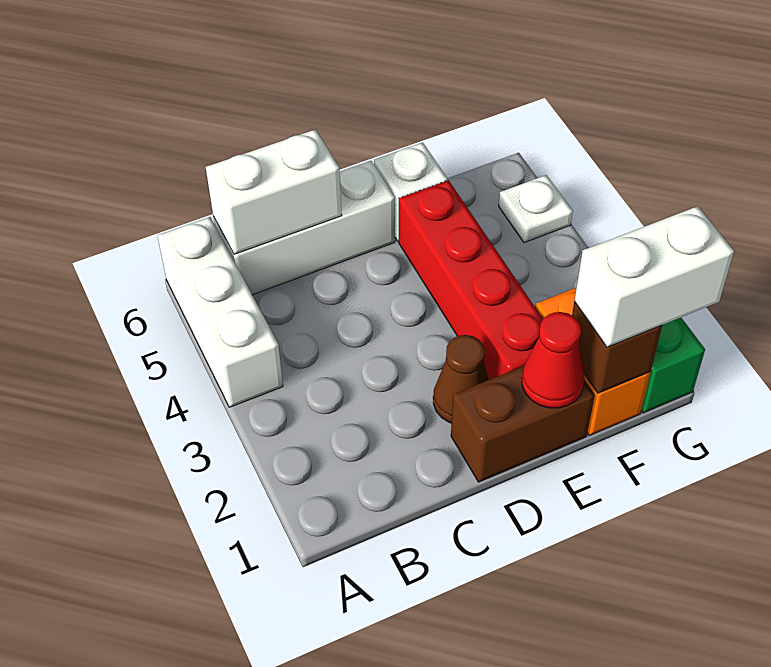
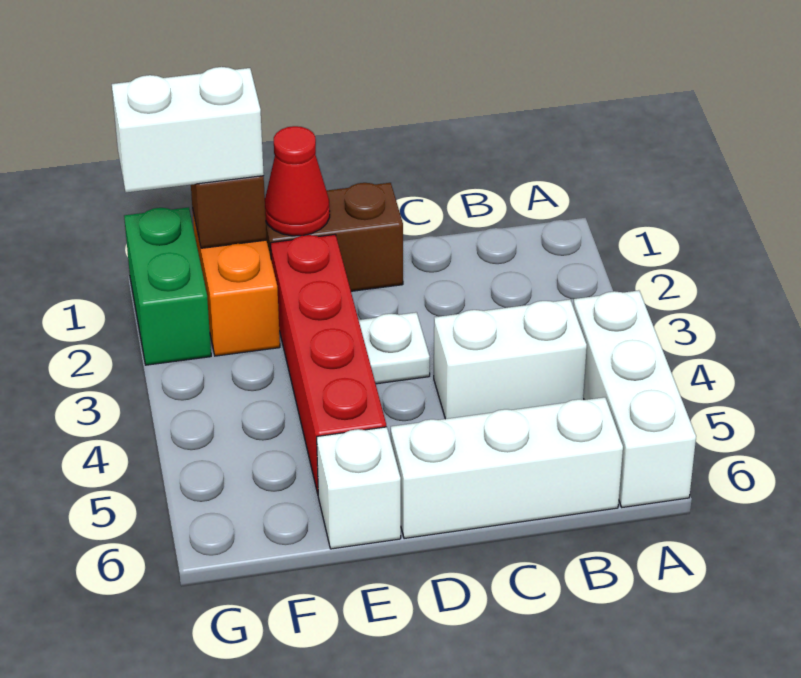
white 1x2 brick [206,130,342,254] -> white 1x2 brick moved to [434,299,587,419]
brown 1x1 cone [433,335,489,423] -> none
white 1x1 plate [499,175,573,243] -> white 1x1 plate moved to [359,312,430,384]

